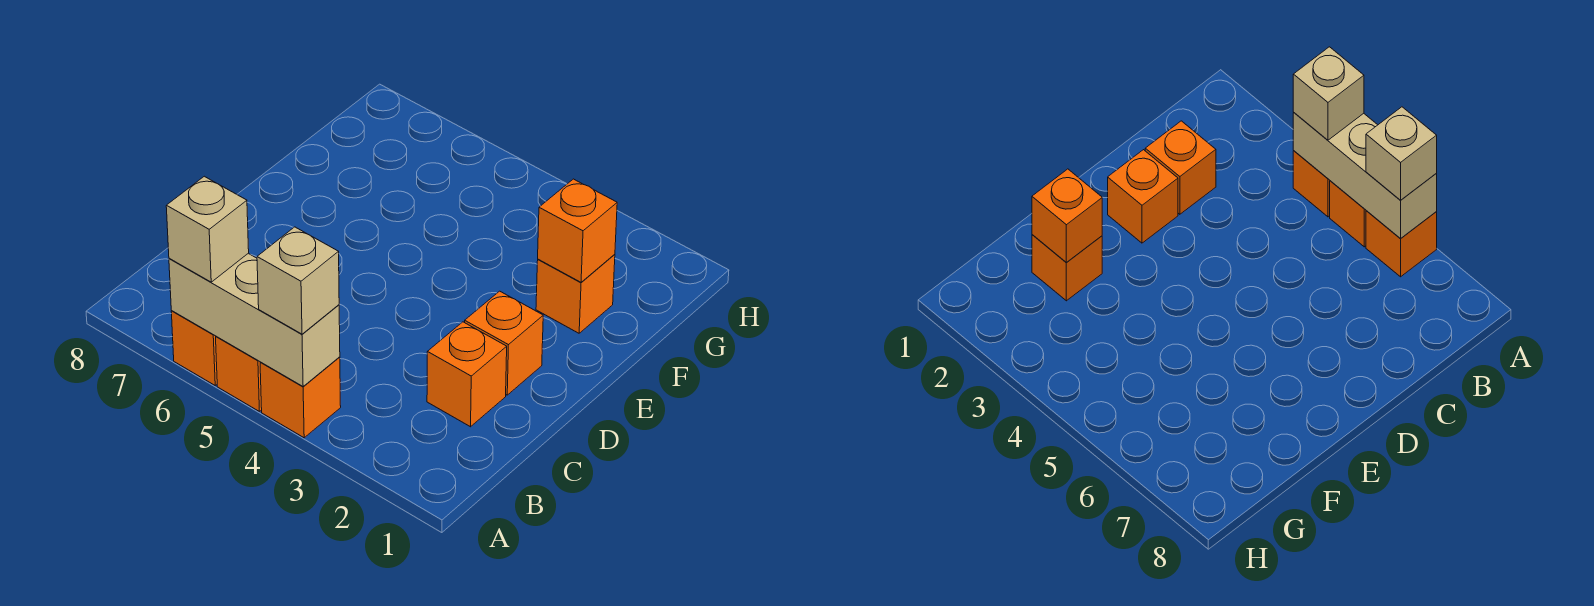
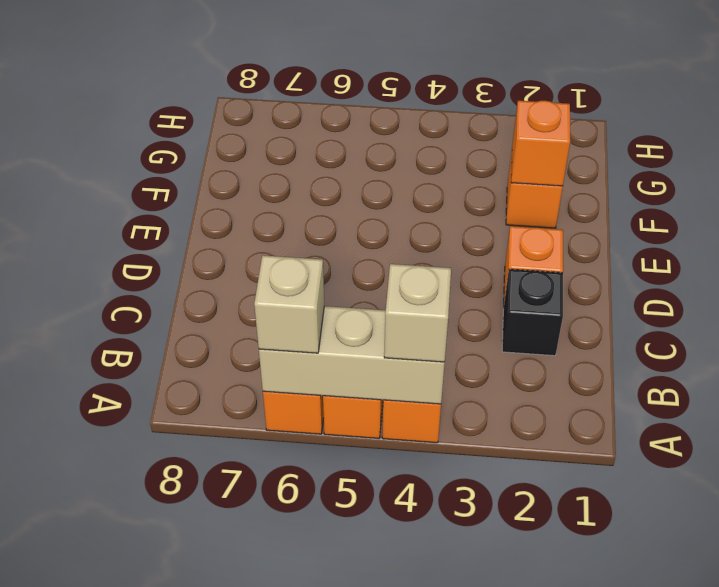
orange 1x1 brick [427,322,507,427] -> black 1x1 brick [502,269,563,356]

